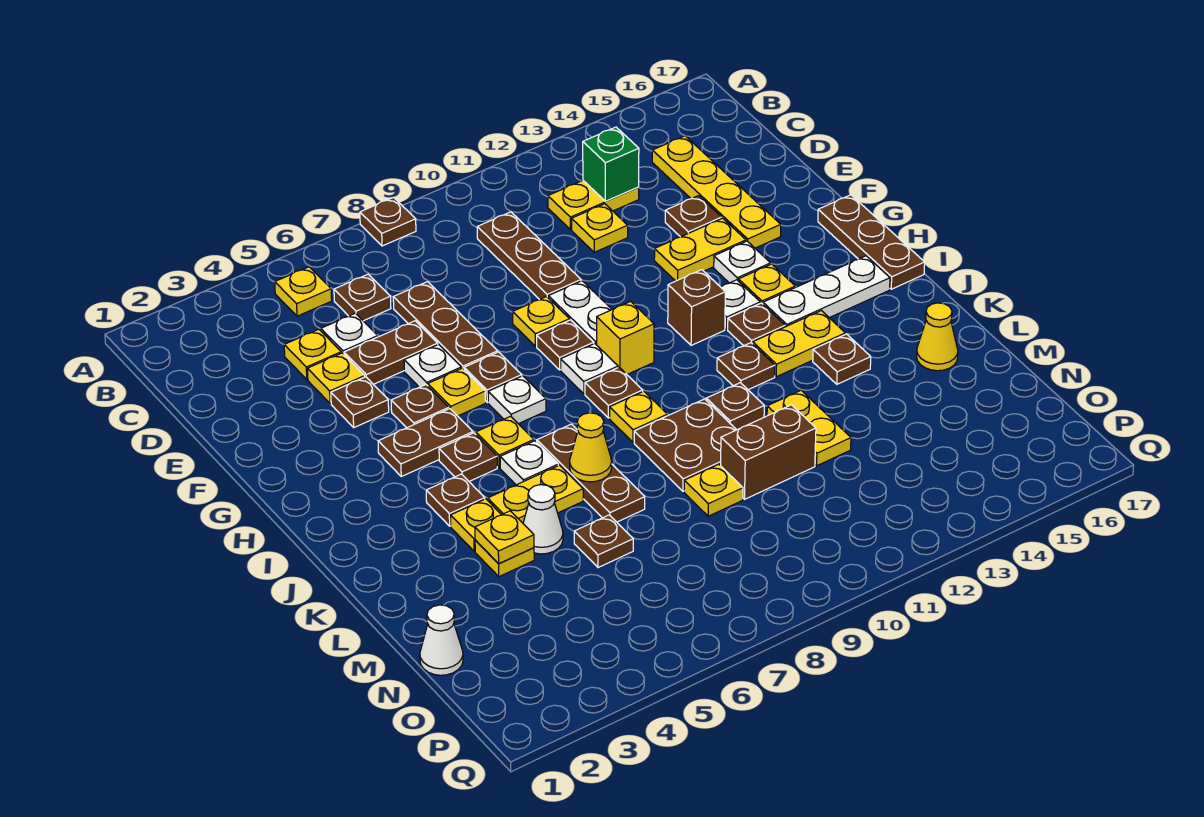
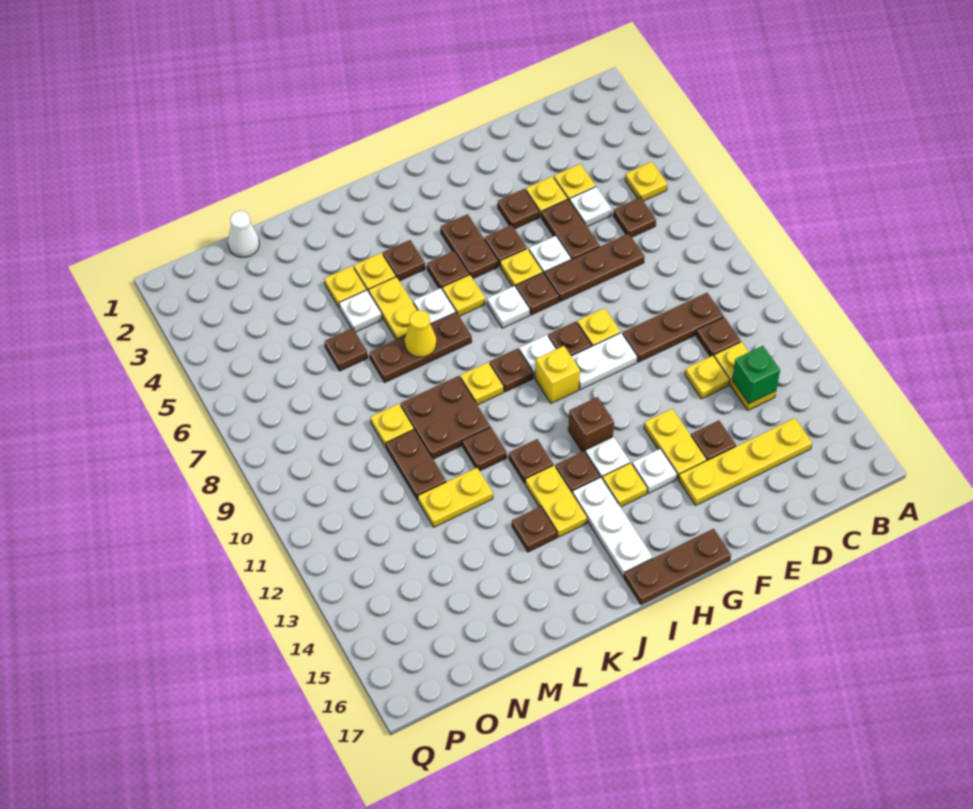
brown 1x1 plate [360,197,416,246] -> brown 1x1 plate moved to [696,317,741,357]
yellow 1x1 plate [475,511,534,564] -> none
white 1x1 cone [523,485,563,554] -> white 1x1 plate [339,290,382,332]
yellow 1x1 cone [916,303,958,371] -> none
brown 1x2 brick [721,405,816,499] -> brown 1x2 plate [386,429,446,501]

